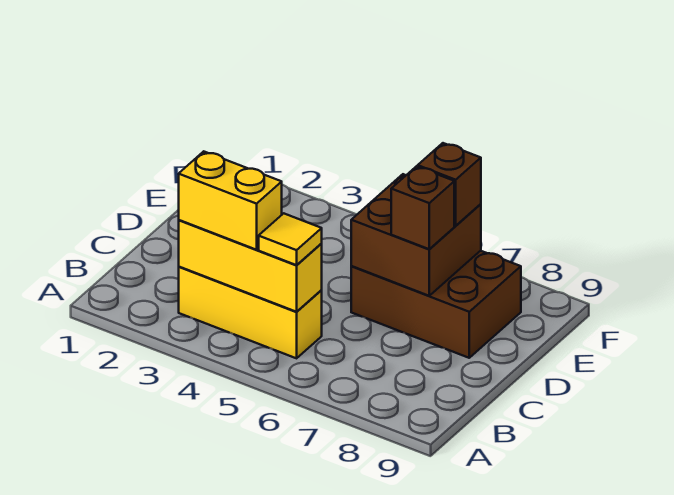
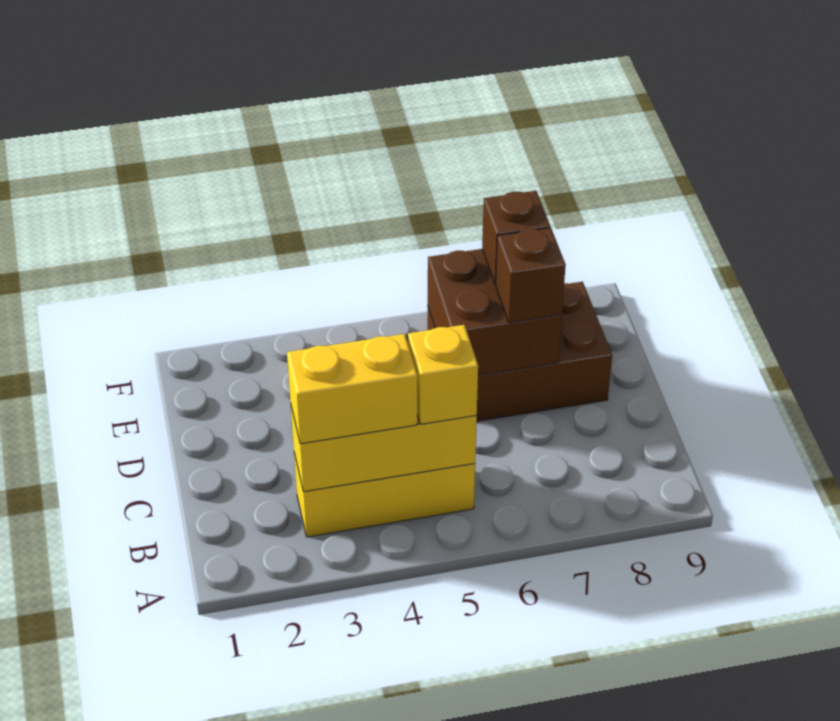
yellow 1x1 tile [259,213,322,265] -> yellow 1x1 brick [408,325,478,424]

